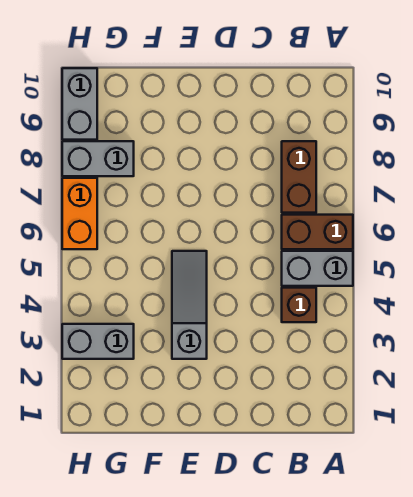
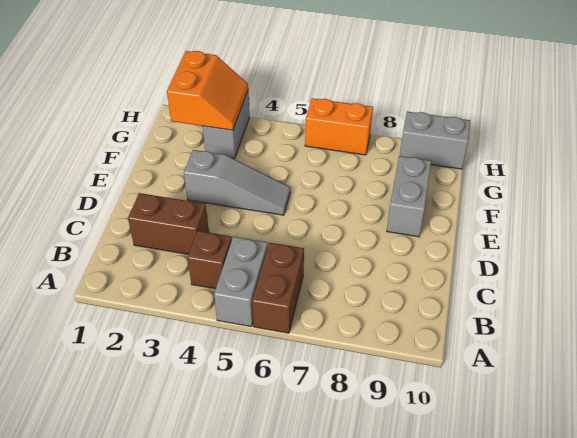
brown 1x2 brick [282,141,316,213] -> brown 1x2 brick moved to [128,193,209,254]
none -> orange 2x2 slope [167,51,248,130]
grey 1x2 brick [62,141,134,176] -> grey 1x2 brick moved to [387,156,431,237]

